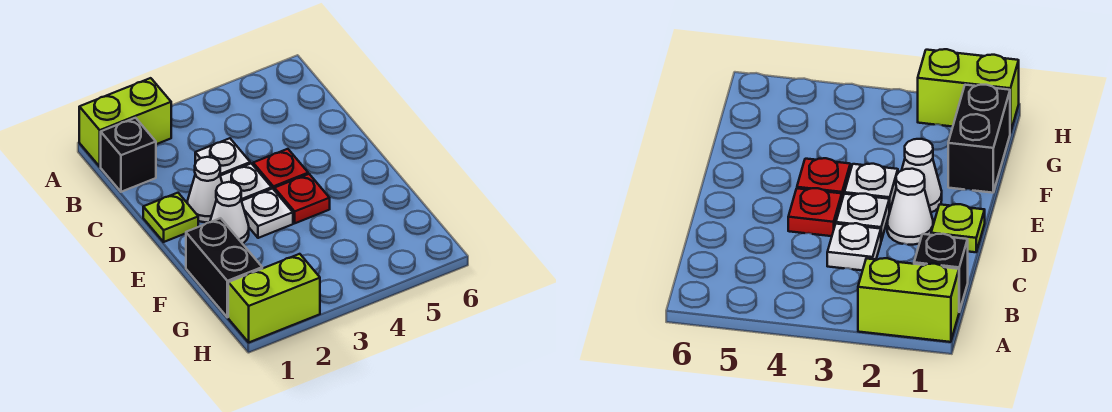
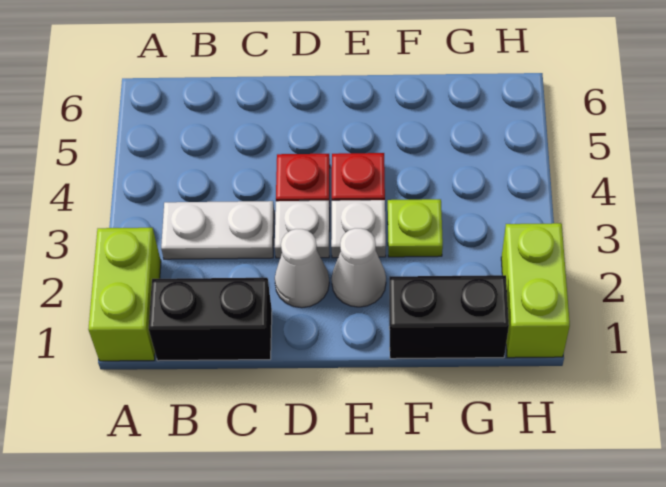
black 1x1 brick [101,118,156,192] -> black 1x2 brick [149,278,272,361]
white 1x1 plate [195,138,250,176] -> white 1x2 plate [161,201,274,259]
lime 1x1 plate [143,193,198,242] -> lime 1x1 plate moved to [388,199,443,257]

